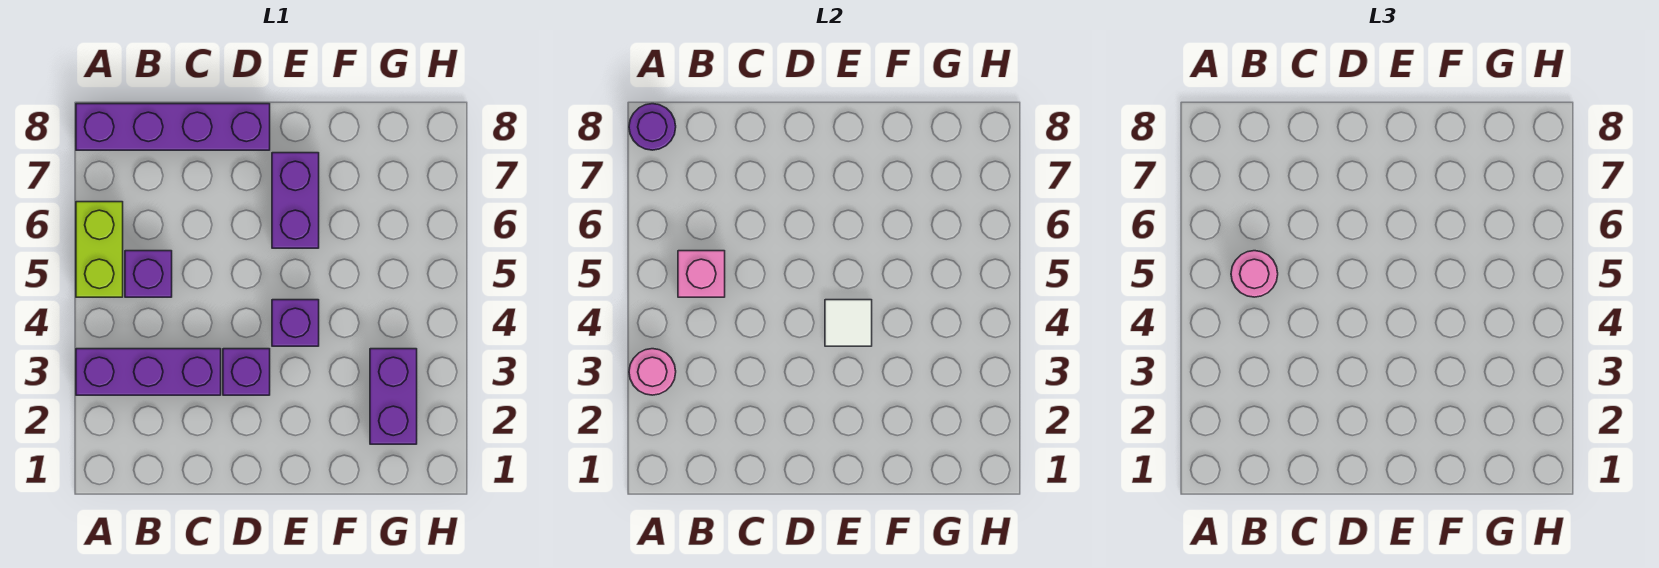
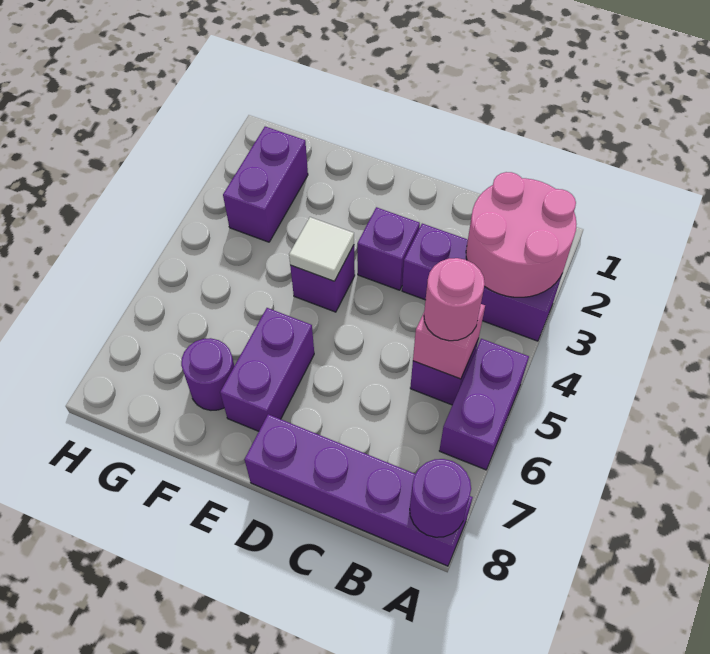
pink 1x1 round brick [629,349,676,395] -> pink 2x2 round brick [466,172,577,297]
lime 1x2 brick [76,202,123,297] -> purple 1x2 brick [439,339,529,470]
none -> purple 1x1 round brick [181,338,234,410]

